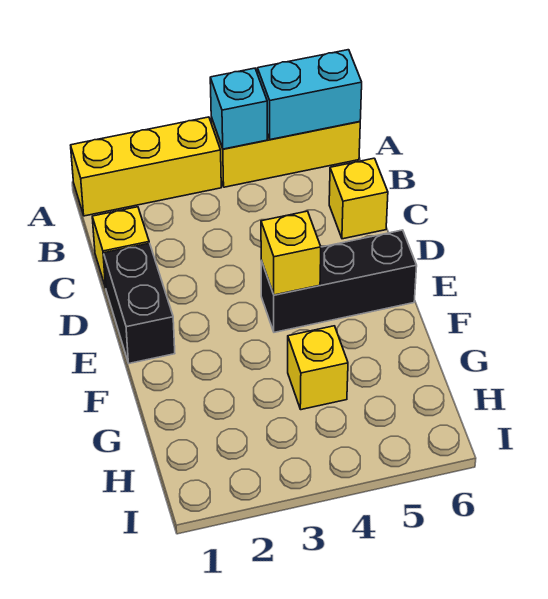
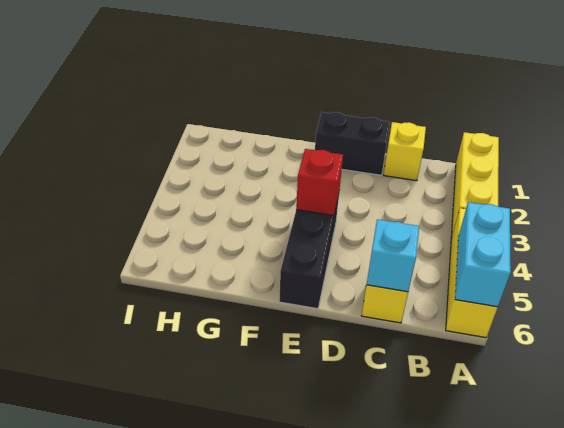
cyan 1x1 brick [210,68,267,149] -> cyan 1x1 brick moved to [367,219,419,292]
yellow 1x1 brick [261,211,321,295] -> red 1x1 brick [296,149,343,215]
yellow 1x1 brick [288,326,348,410] -> none

